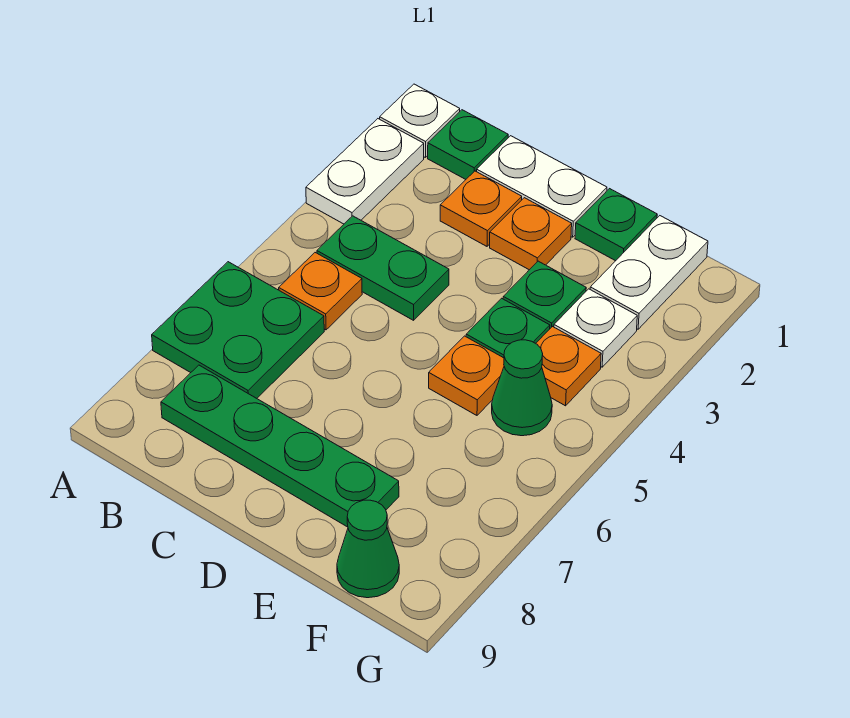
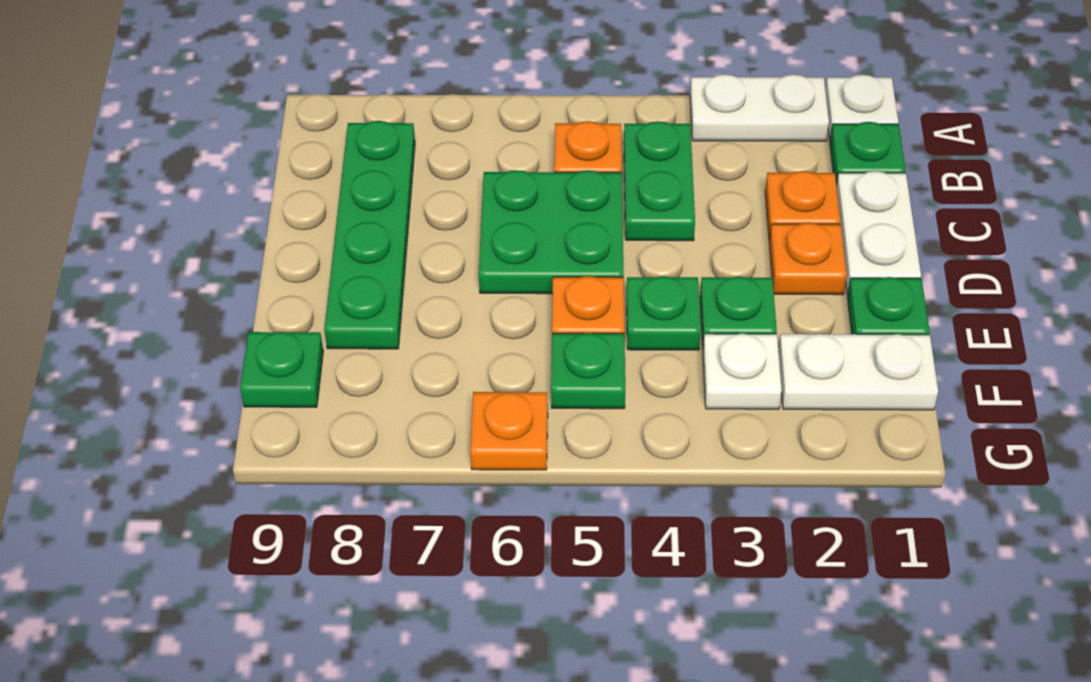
green 2x2 plate [152,262,324,398] -> green 2x2 plate moved to [479,170,623,294]
orange 1x1 plate [536,326,601,406] -> orange 1x1 plate moved to [470,392,548,470]
green 1x1 cone [492,340,552,436] -> green 1x1 plate [551,333,625,409]
green 1x1 cone [337,500,399,598] -> green 1x1 plate [240,332,323,407]

